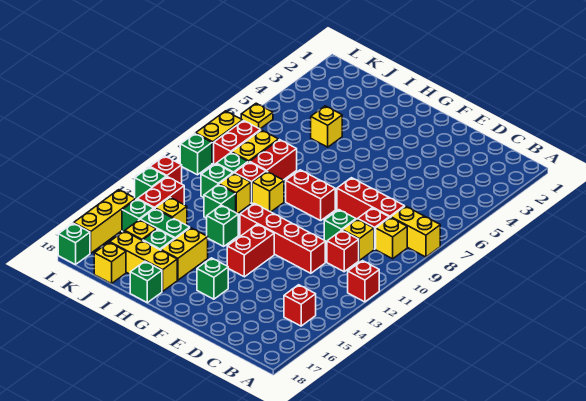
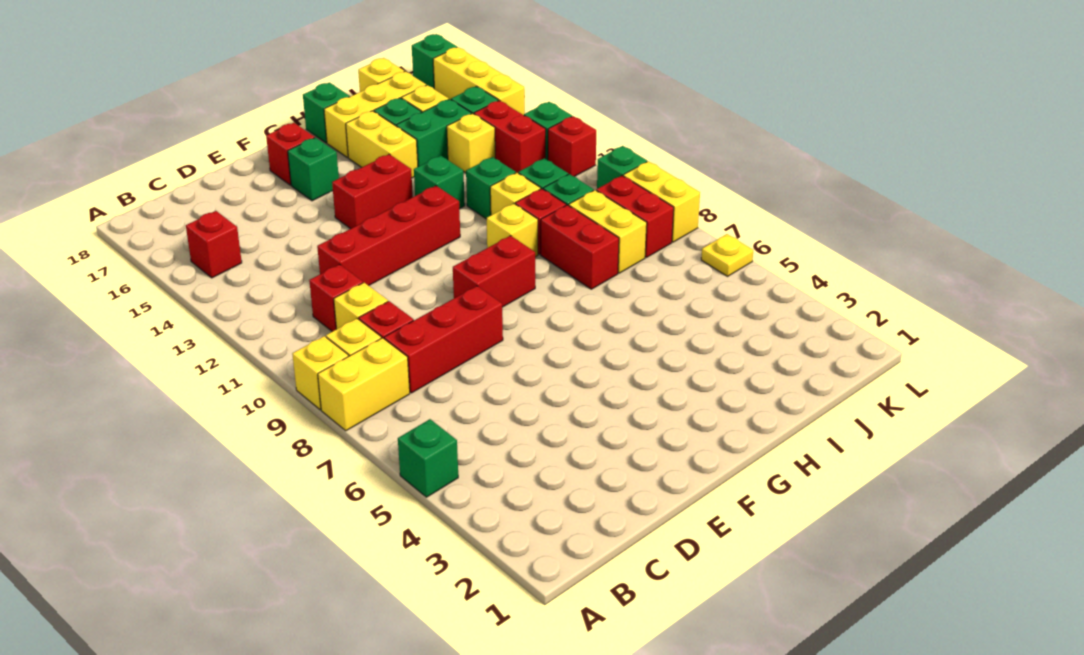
red 1x1 brick [348,261,379,302] -> red 1x1 brick moved to [266,123,315,185]
green 1x1 brick [324,210,356,243] -> green 1x1 brick moved to [398,419,458,497]
red 1x2 brick [227,224,274,277] -> red 1x2 brick turned to [332,154,413,229]
yellow 1x1 brick [311,106,342,147] -> yellow 1x1 brick moved to [292,336,349,410]

